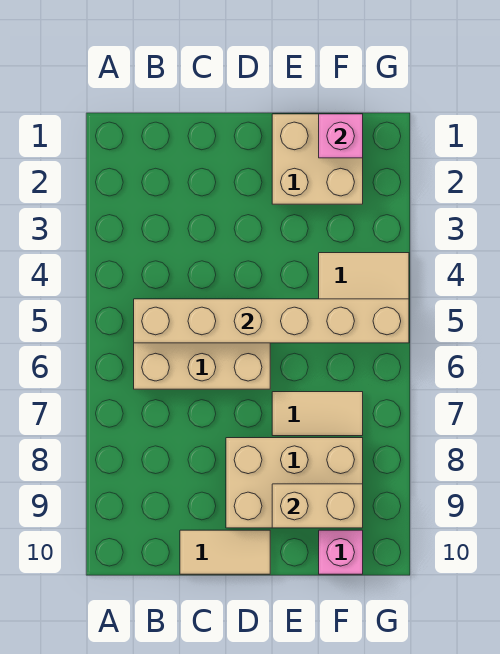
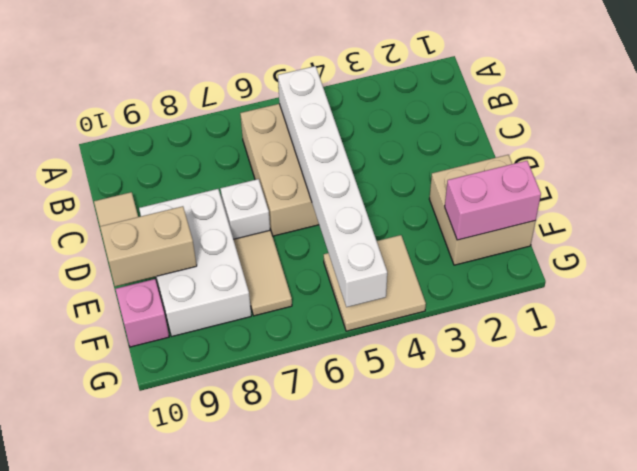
tan 1x6 brick [134,299,409,343] -> white 1x6 brick [278,66,387,307]
none -> white 1x1 brick [220,179,270,239]
tan 2x3 brick [226,438,363,528] -> white 2x3 brick [139,189,251,336]
tan 1x2 brick [272,484,363,528] -> tan 1x2 brick turned to [100,206,197,286]
pink 1x1 brick [319,114,363,158] -> pink 1x2 brick [445,161,541,240]

